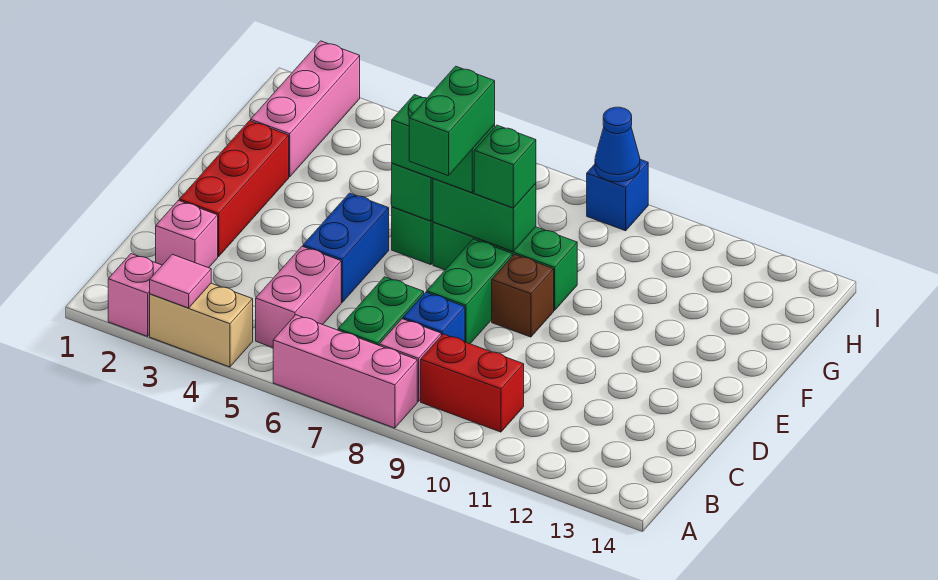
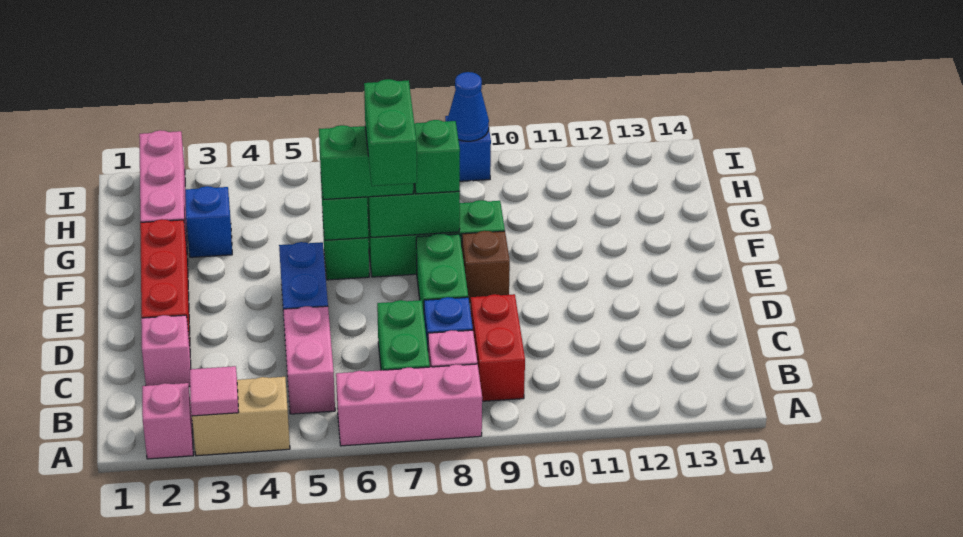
red 1x2 brick [421,334,524,432] -> red 1x2 brick turned to [471,294,525,401]
none -> blue 1x1 brick [185,186,232,257]

